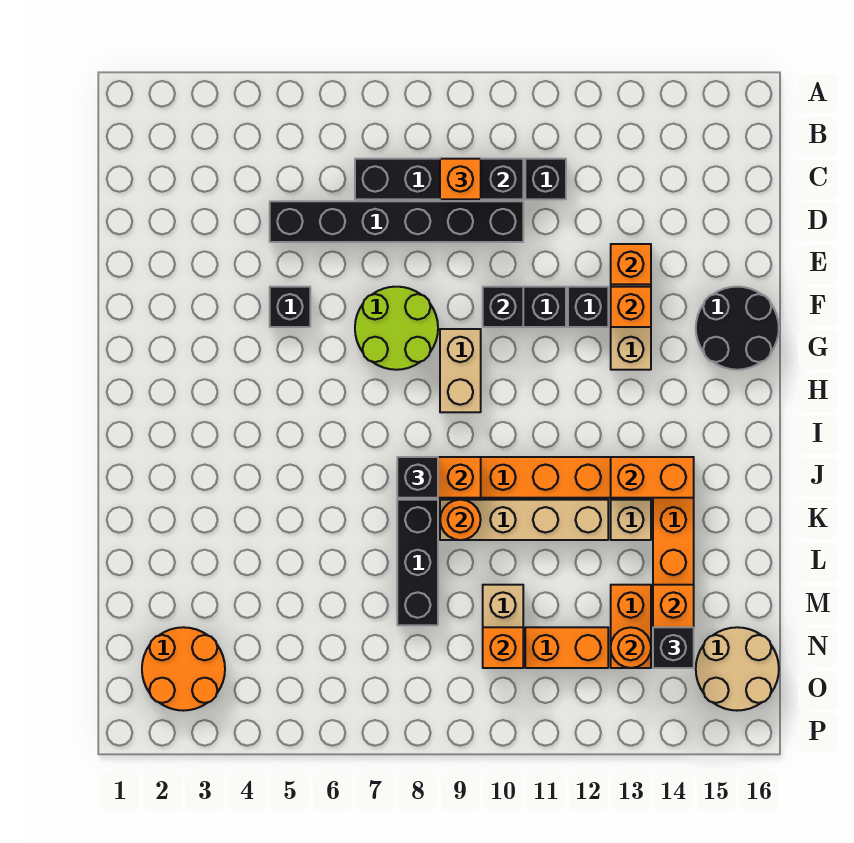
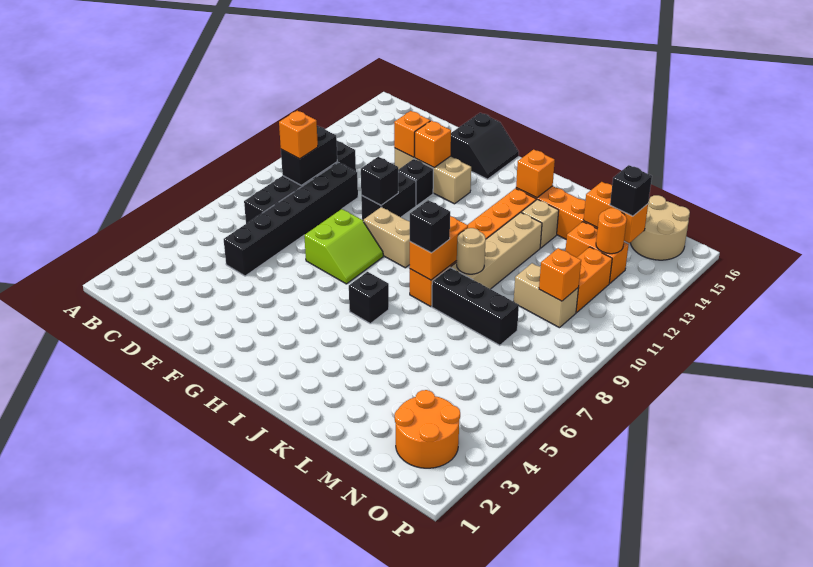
black 1x1 brick [270,287,310,327] -> black 1x1 brick moved to [349,272,389,324]
lime 2x2 round brick [355,287,438,370] -> lime 2x2 slope [304,209,383,284]
black 2x2 round brick [696,287,779,370] -> black 2x2 slope [451,113,519,179]
orange 1x2 brick [611,457,694,498] -> orange 1x1 brick [516,149,555,198]
orange 1x1 round brick [440,500,481,540] -> tan 1x1 round brick [457,228,486,274]

